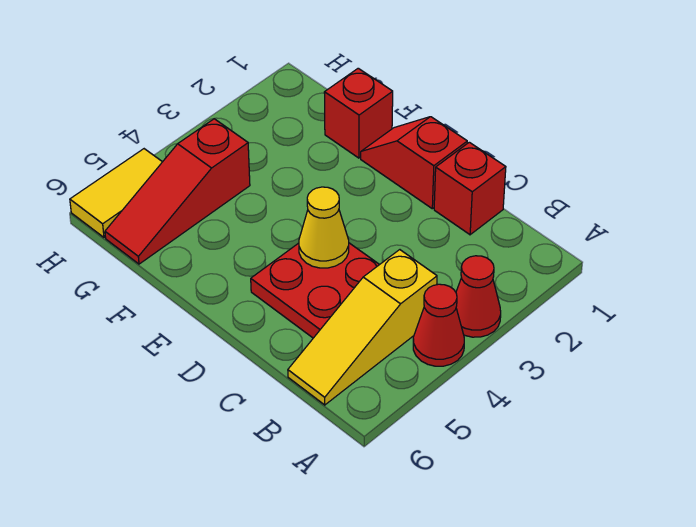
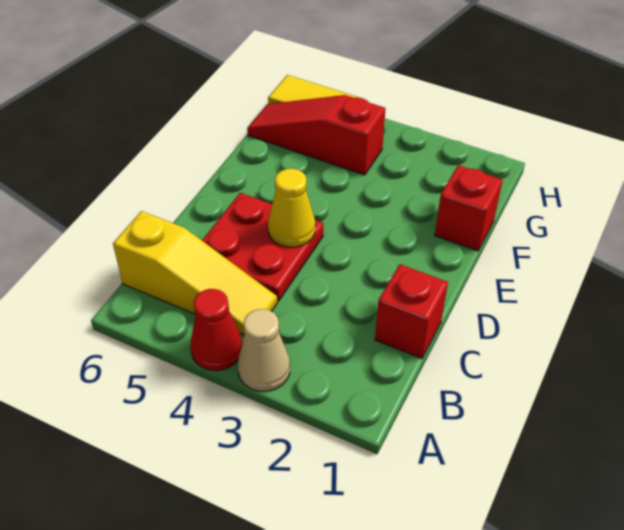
red 1x1 cone [456,256,501,337] -> tan 1x1 cone [238,309,290,391]
yellow 1x3 slope [288,250,437,405] -> yellow 1x3 slope turned to [113,211,277,335]
red 1x2 slope [361,117,467,209] -> none

